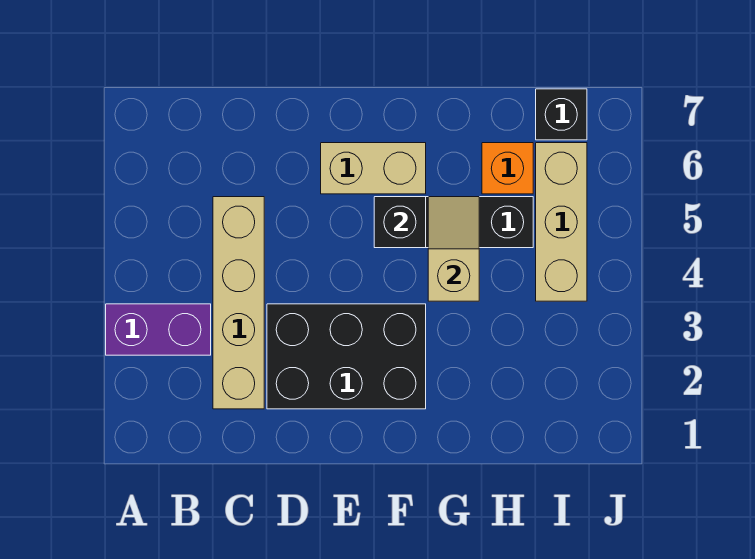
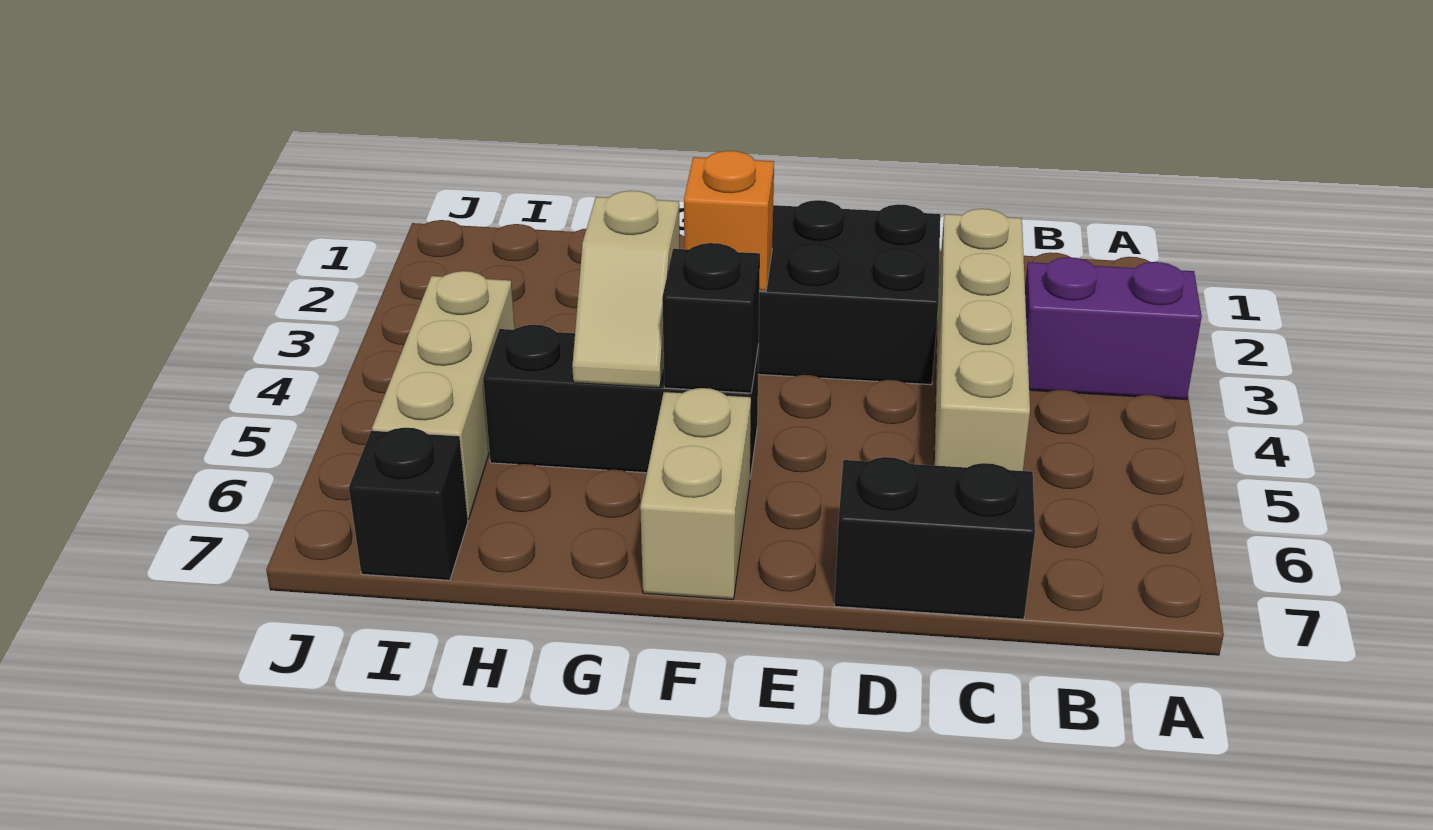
none -> black 1x2 brick [834,457,1035,619]
tan 1x2 brick [321,143,426,194] -> tan 1x2 brick turned to [640,388,751,600]
orange 1x1 brick [482,143,533,194] -> orange 1x1 brick moved to [684,151,774,291]

